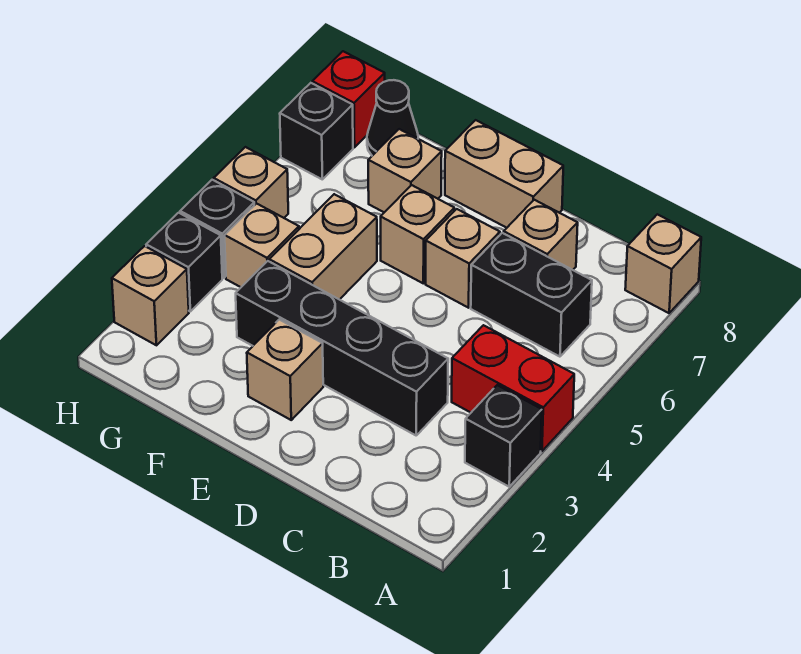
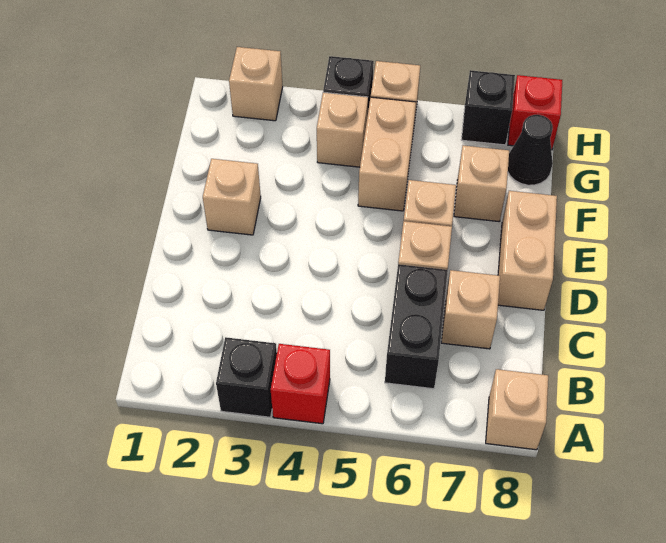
red 1x2 brick [452,325,574,451] -> red 1x1 brick [271,344,330,424]
black 1x4 brick [236,261,448,435] -> none
tan 1x2 brick [269,194,377,300] -> tan 1x2 brick turned to [358,97,416,211]
black 1x1 brick [146,213,222,311] -> none

